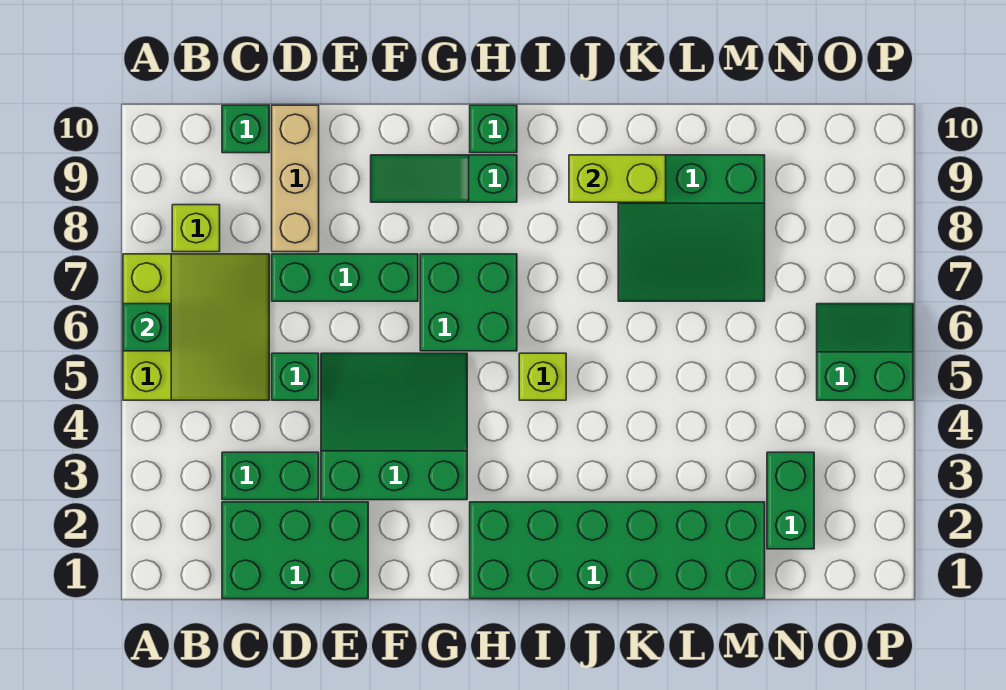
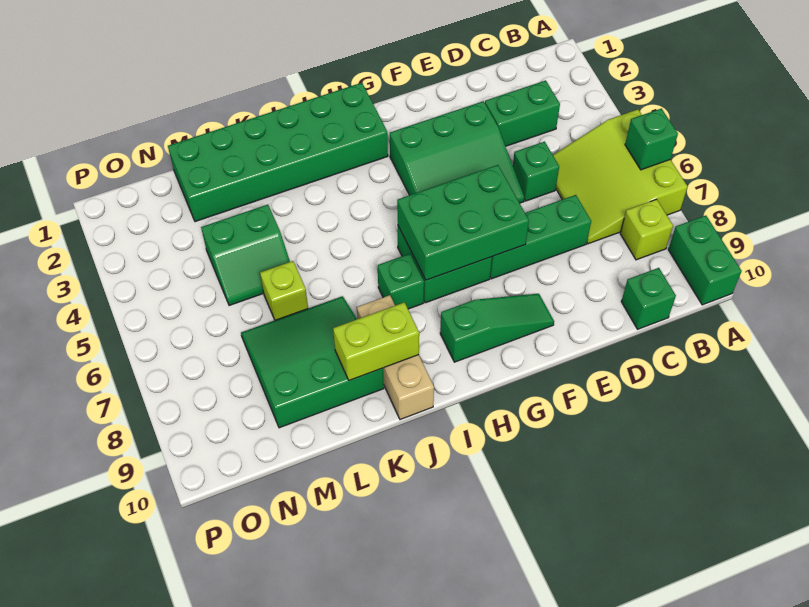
green 2x3 brick [222,502,368,599] -> green 2x3 brick moved to [397,165,529,280]
tan 1x3 brick [272,105,319,252] -> tan 1x3 brick moved to [357,295,434,420]
green 1x1 brick [470,105,517,153] -> green 1x1 brick moved to [378,254,424,309]
lime 1x1 brick [519,353,566,400] -> lime 1x1 brick moved to [260,261,308,320]
green 1x2 brick [767,452,814,549] -> green 1x2 brick moved to [668,215,742,305]
green 2x2 slope [817,304,913,400] -> green 2x2 slope moved to [201,205,290,306]

